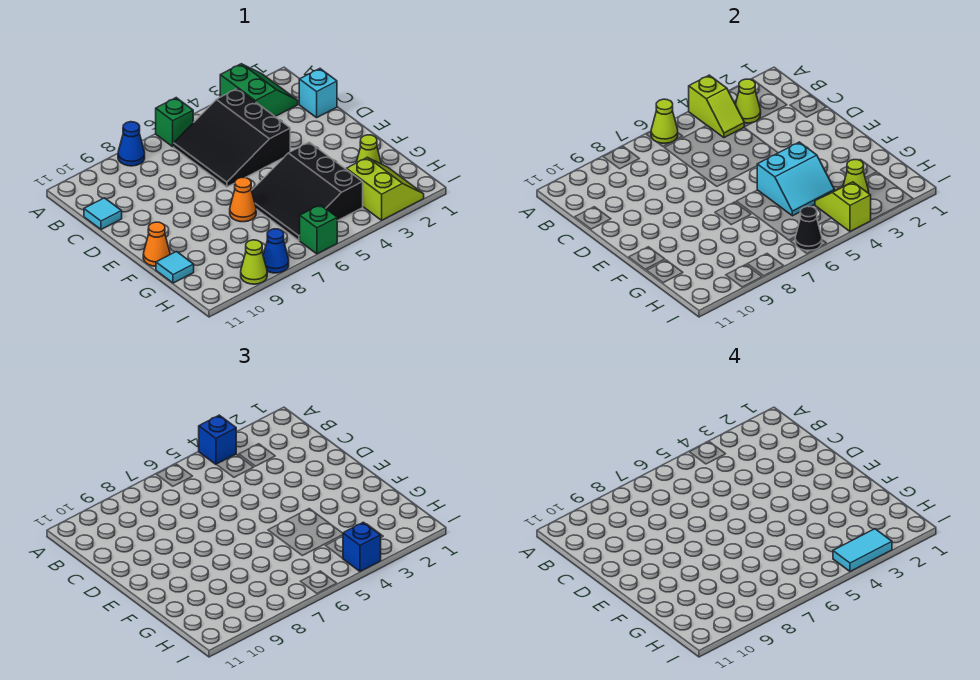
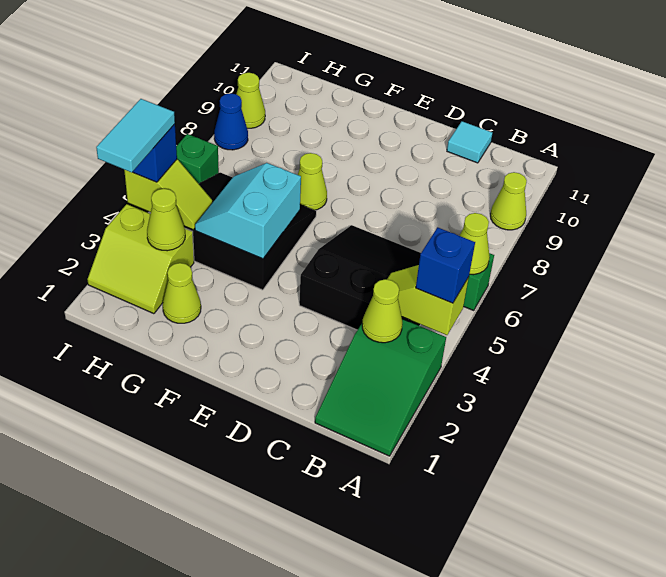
green 2x2 slope [220,64,298,116] -> green 2x3 slope [315,319,446,456]
blue 1x1 cone [118,122,145,166] -> none
none -> lime 1x1 cone [490,172,527,230]
cyan 1x1 brick [299,69,337,118] -> none
orange 1x1 cone [230,177,256,222] -> lime 1x1 cone [298,153,327,210]
orange 1x1 cone [143,222,170,266] -> none
cyan 1x1 tile [156,252,194,283] -> none
black 1x1 cone [795,206,822,250] -> none

